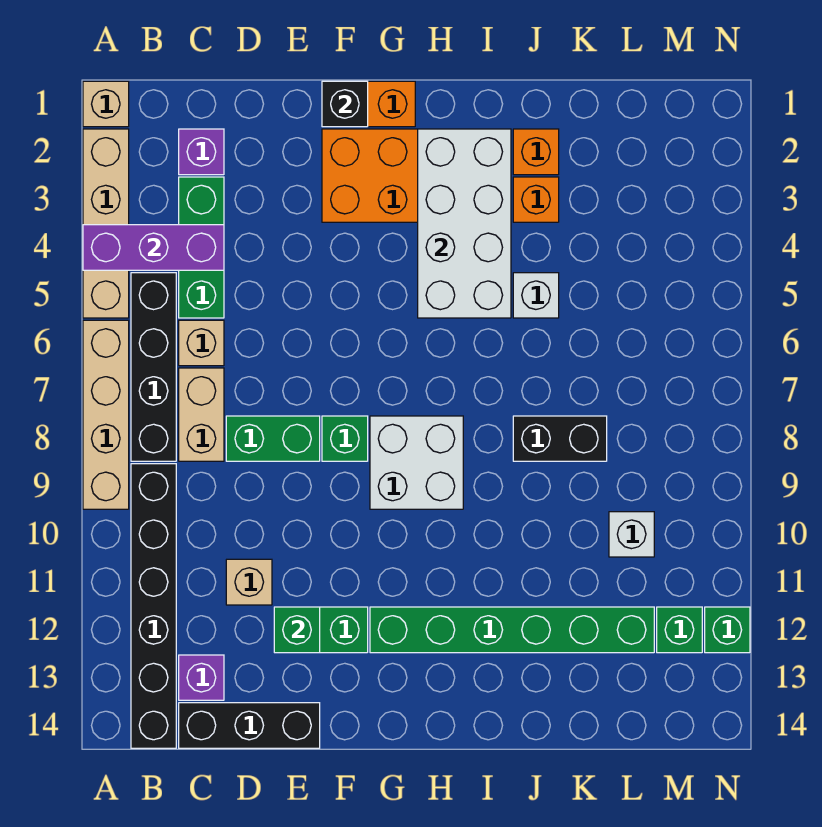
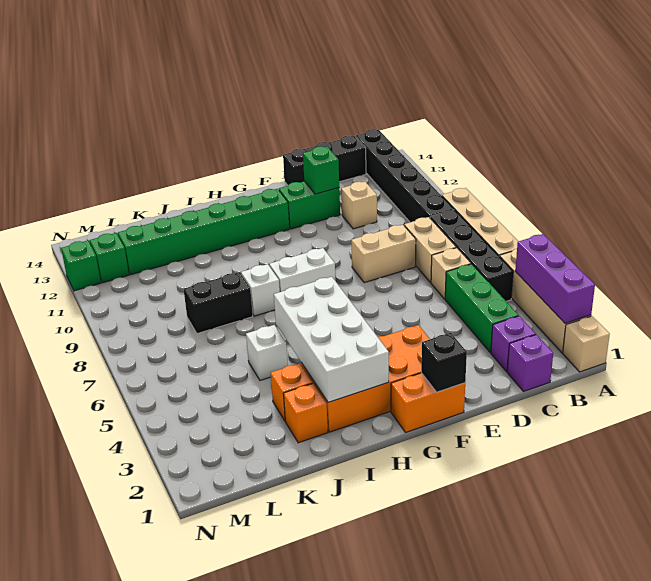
purple 1x3 brick [83,225,224,270] -> purple 1x3 brick turned to [515,234,595,323]
purple 1x1 brick [179,655,224,700] -> purple 1x1 brick moved to [507,335,553,391]
green 1x2 brick [226,416,320,461] -> tan 1x2 brick [351,225,416,283]
green 1x1 brick [322,416,368,461] -> none
white 2x2 brick [370,416,463,509] -> white 1x2 brick [269,248,336,292]
white 1x1 brick [609,512,654,557] -> white 1x1 brick moved to [241,264,280,316]

